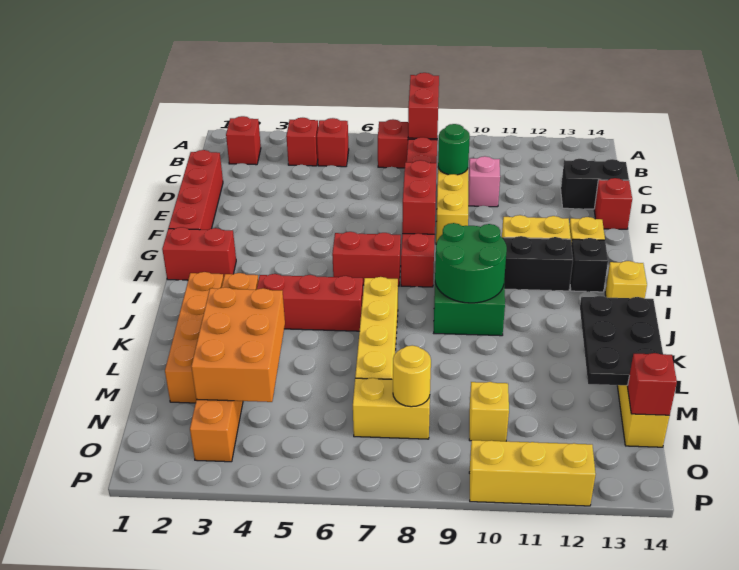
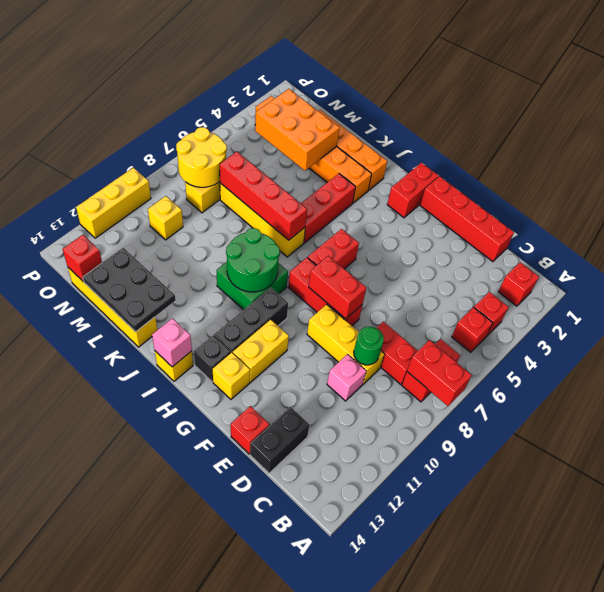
none -> pink 1x1 brick [152,318,192,367]
none -> red 1x4 brick [220,152,307,240]
yellow 1x1 round brick [393,345,431,407] -> yellow 2x2 round brick [176,127,227,187]

